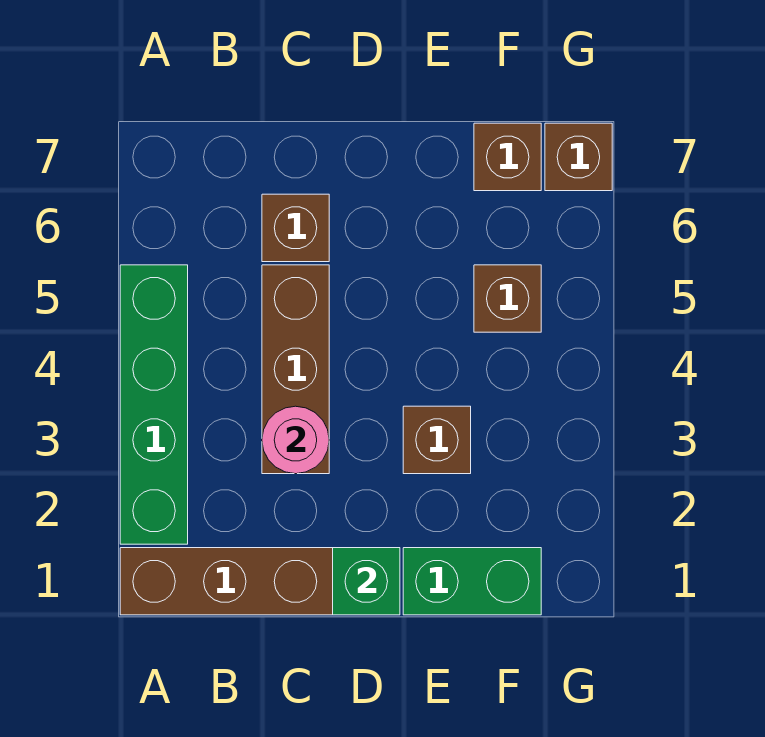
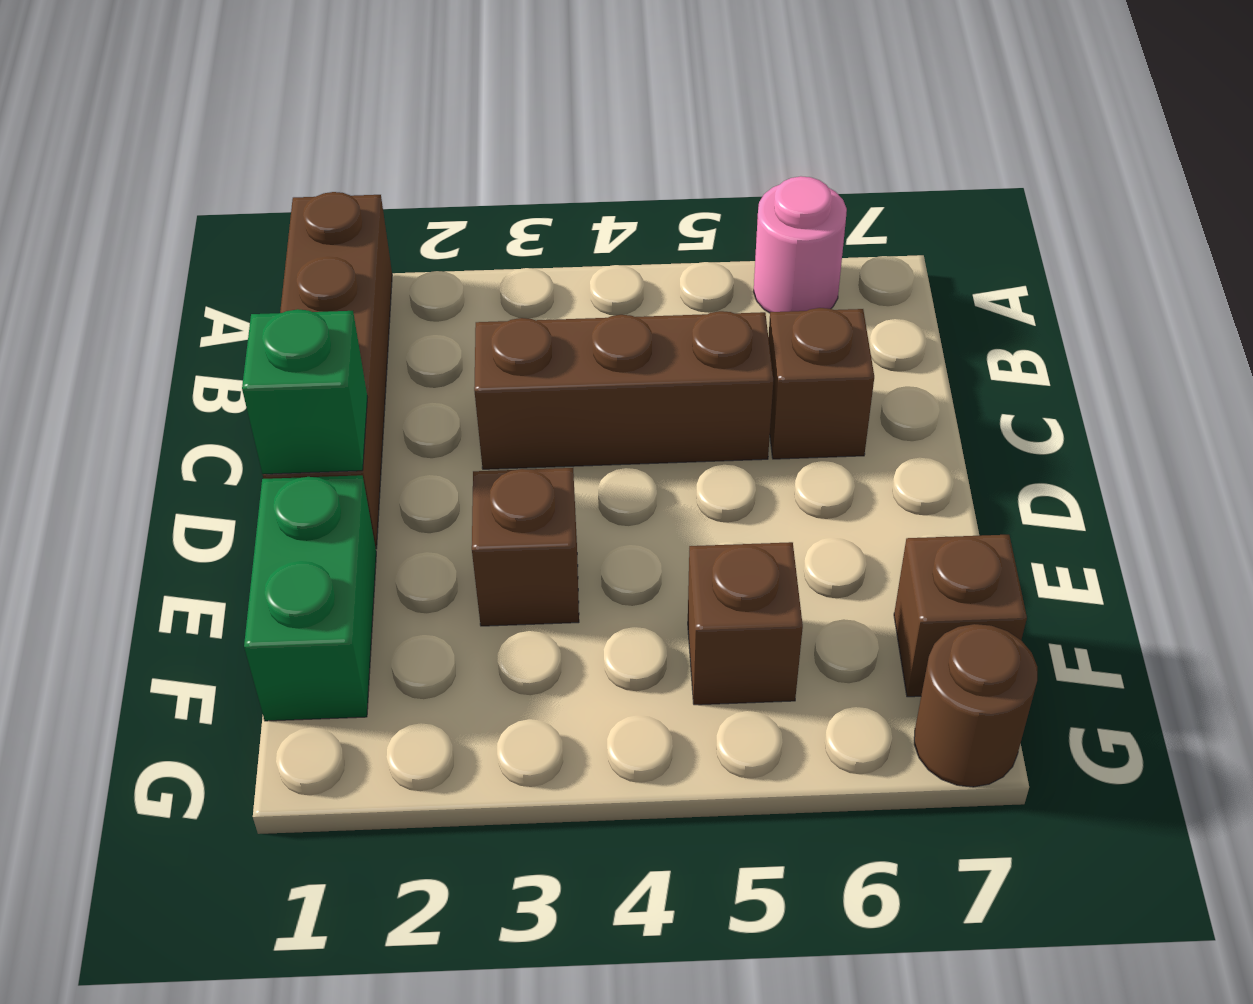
green 1x4 brick [120,265,188,544] -> none
pink 1x1 round brick [262,406,329,474] -> pink 1x1 round brick moved to [754,176,847,313]
brown 1x1 brick [545,123,612,191] -> brown 1x1 round brick [914,624,1037,787]

